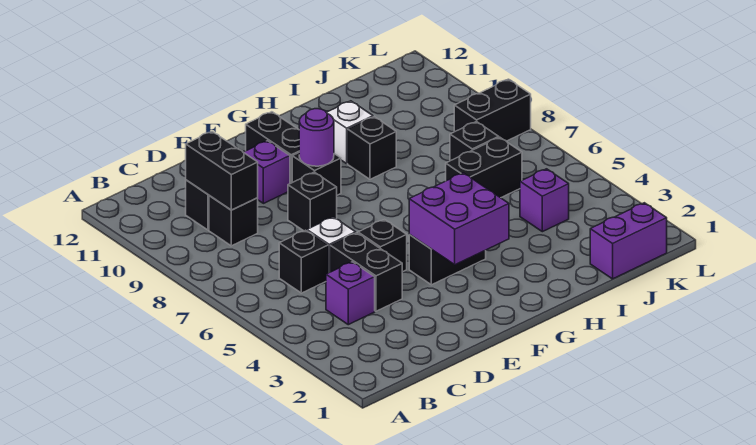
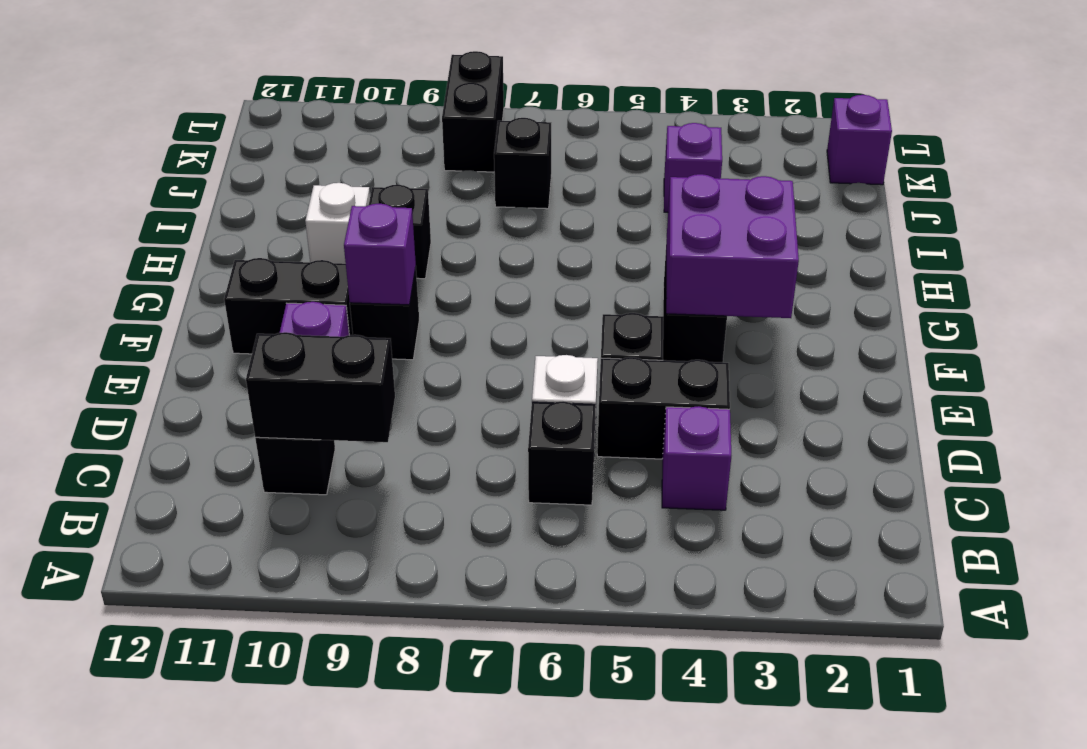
black 1x1 brick [209,196,258,246] -> none
black 1x1 brick [288,172,337,231] -> none
purple 1x1 round brick [299,109,334,166] -> purple 1x1 brick [344,204,416,305]
black 1x2 brick [446,137,522,198] -> none
purple 1x2 brick [590,203,667,279] -> purple 1x1 brick [827,95,892,185]

